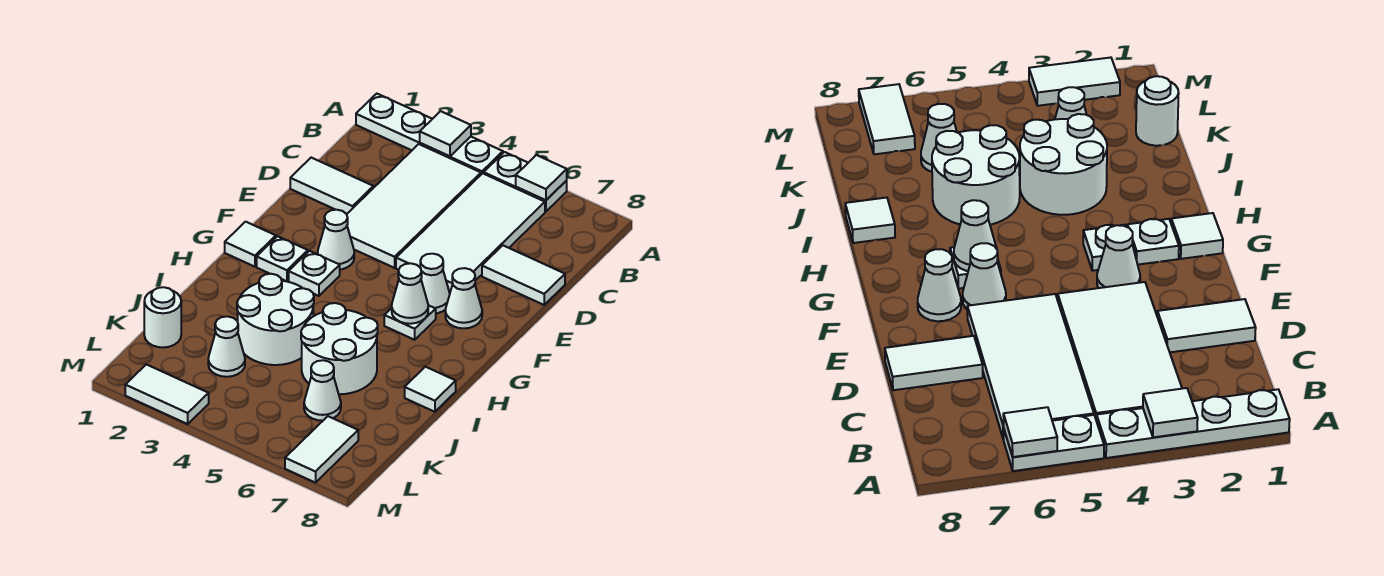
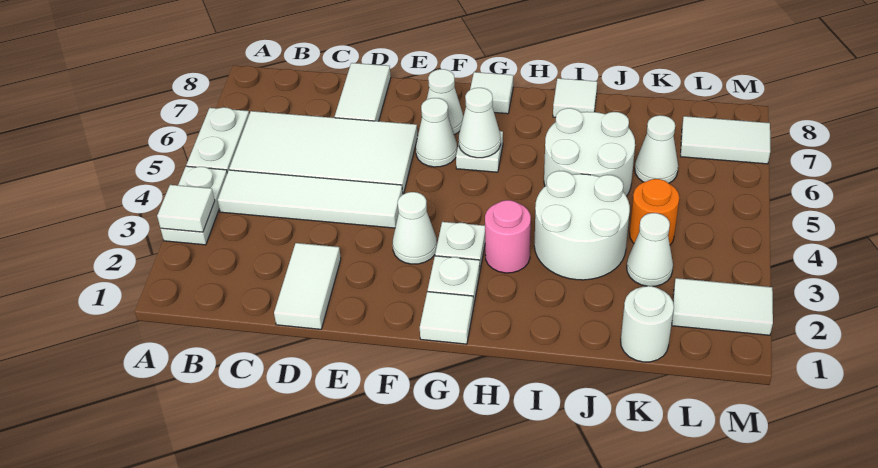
white 1x4 plate [356,94,503,174] -> white 1x2 plate [161,166,227,245]
white 1x1 tile [516,155,567,200] -> white 1x1 tile moved to [470,72,513,114]
white 2x4 tile [347,144,481,268] -> white 1x4 tile [218,170,403,228]
none -> pink 1x1 round brick [485,200,531,273]
none -> orange 1x1 round brick [630,179,679,245]
white 1x2 tile [125,364,209,424] -> white 1x2 tile turned to [672,278,773,335]

